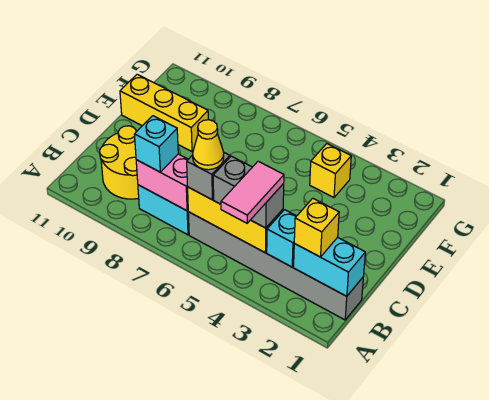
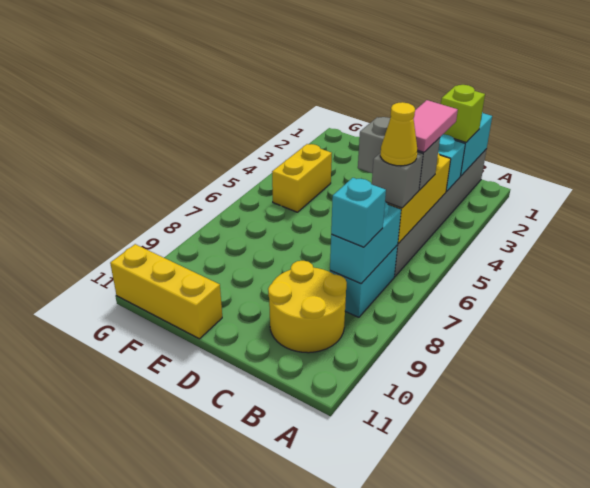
pink 1x2 tile [221,161,284,223] -> pink 1x2 tile turned to [413,100,458,152]
yellow 1x1 brick [294,198,339,257] -> lime 1x1 brick [441,85,485,142]
grey 1x2 brick [213,156,284,228] -> grey 1x2 brick turned to [358,117,440,190]
pink 1x2 brick [136,154,188,211] -> cyan 1x2 brick [330,202,401,284]
yellow 1x3 brick [120,74,208,152] -> yellow 1x3 brick turned to [110,244,222,339]
yellow 1x1 brick [310,144,351,197] -> yellow 1x2 brick [272,144,332,212]

